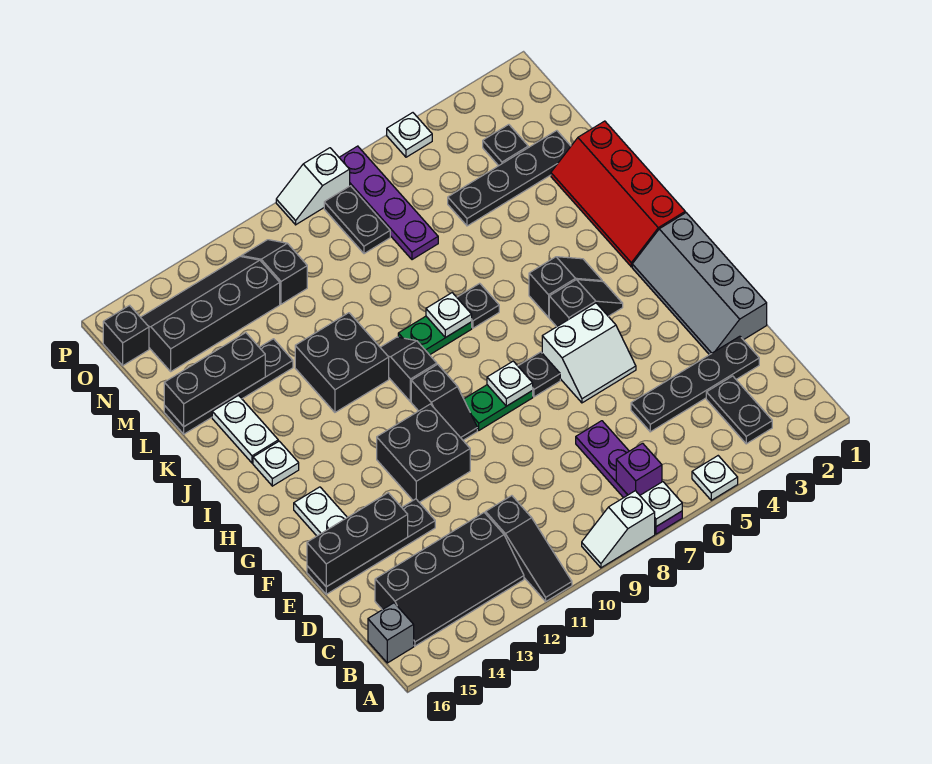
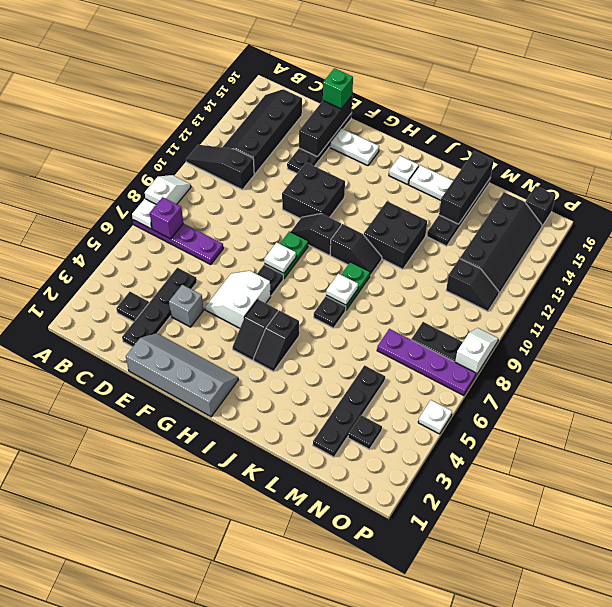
white 1x1 plate [692,456,738,500] -> none
black 1x2 plate [706,376,772,444] -> black 1x1 plate [116,292,149,322]
grey 1x1 brick [368,603,414,663] -> grey 1x1 brick moved to [169,285,204,327]
none -> green 1x1 brick [323,68,353,109]
red 2x4 slope [551,121,685,267] -> none

